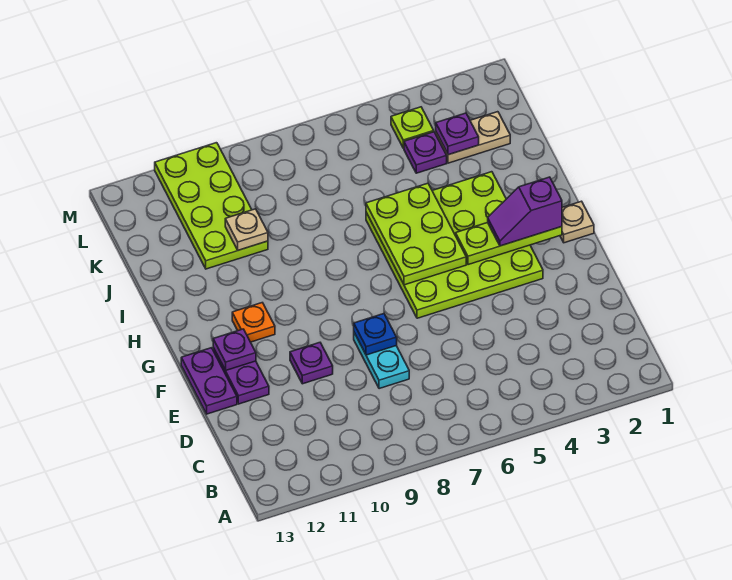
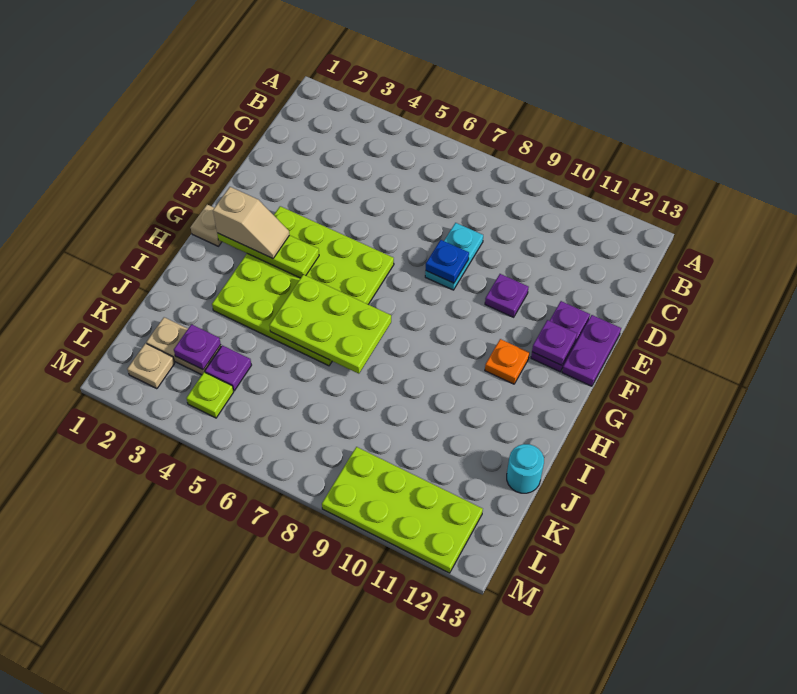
purple 1x2 slope [488,177,562,246] -> tan 1x2 slope [213,187,289,259]
lime 2x3 plate [366,183,466,285] -> lime 2x3 plate turned to [269,275,391,374]
lime 2x4 plate [155,143,268,269] -> lime 2x4 plate turned to [322,447,483,573]
tan 1x1 plate [225,209,268,250] -> tan 1x1 plate moved to [127,343,175,389]
none -> cyan 1x1 round brick [507,444,544,493]

